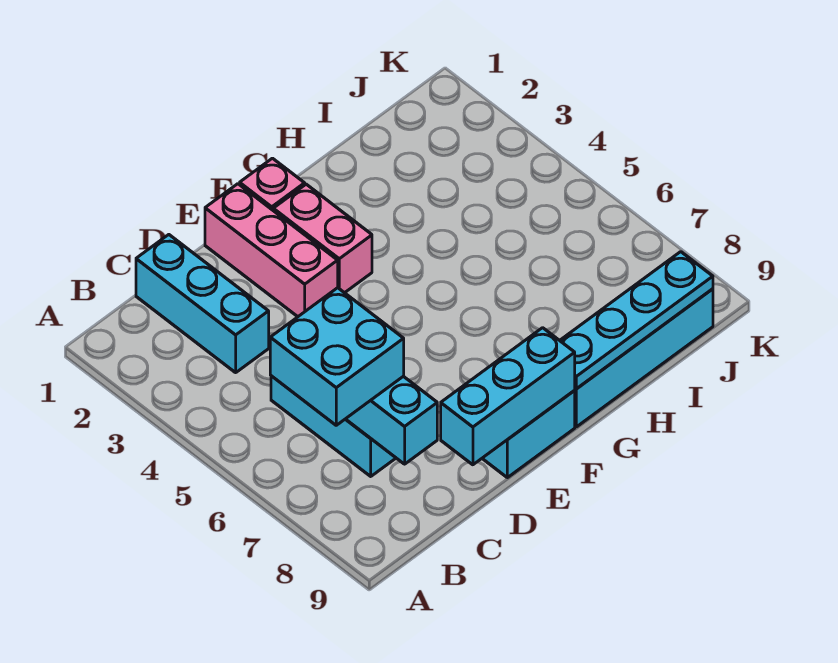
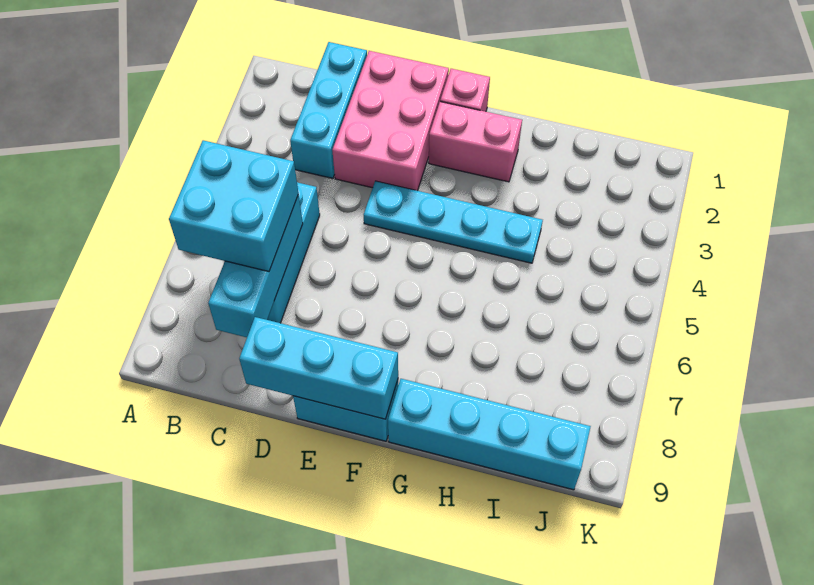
pink 1x3 brick [205,184,338,317] -> pink 2x3 brick [332,51,449,191]
pink 1x2 brick [273,184,372,293] -> pink 1x2 brick turned to [429,102,522,182]
cyan 1x4 plate [560,252,713,389] -> cyan 1x4 plate moved to [364,181,543,263]

